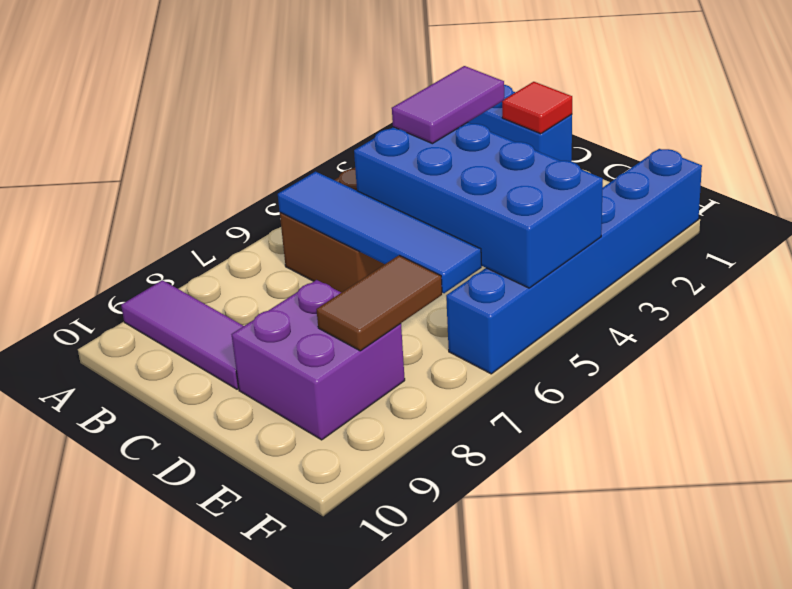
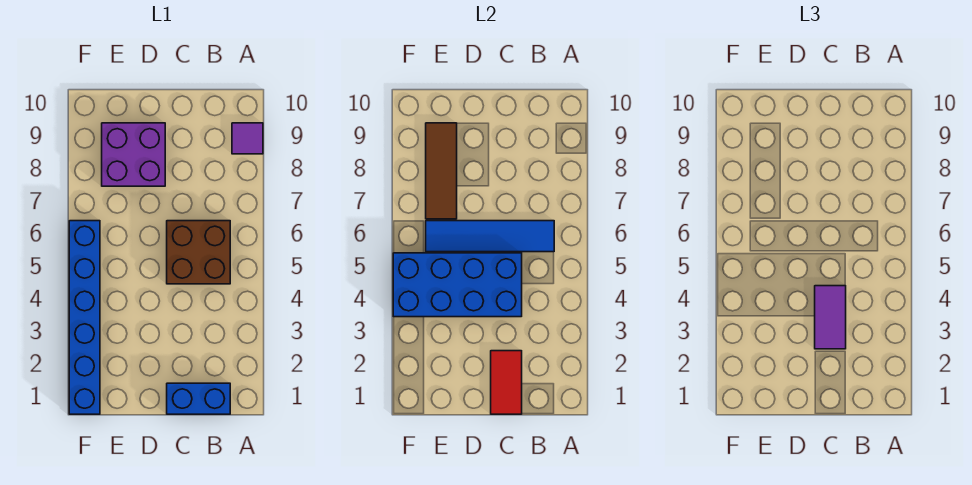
purple 1x3 tile [121,280,243,389] -> purple 1x1 tile [232,123,263,154]
red 1x1 tile [502,82,572,134] -> red 1x2 tile [491,351,522,414]
brown 1x2 tile [316,255,442,351] -> brown 1x3 tile [426,123,457,219]

